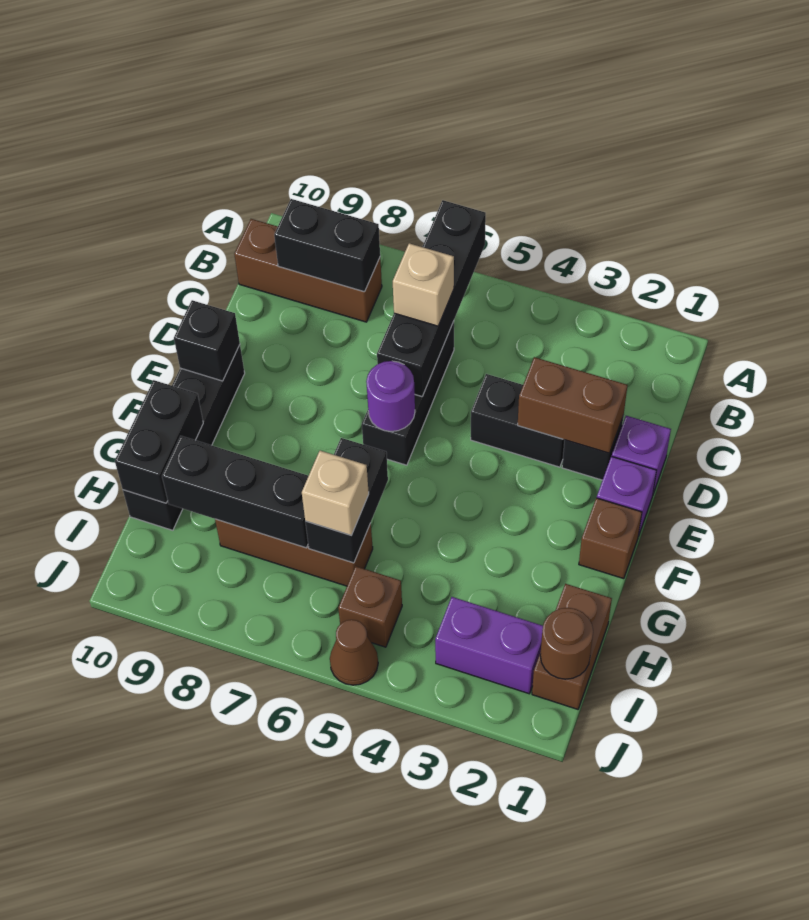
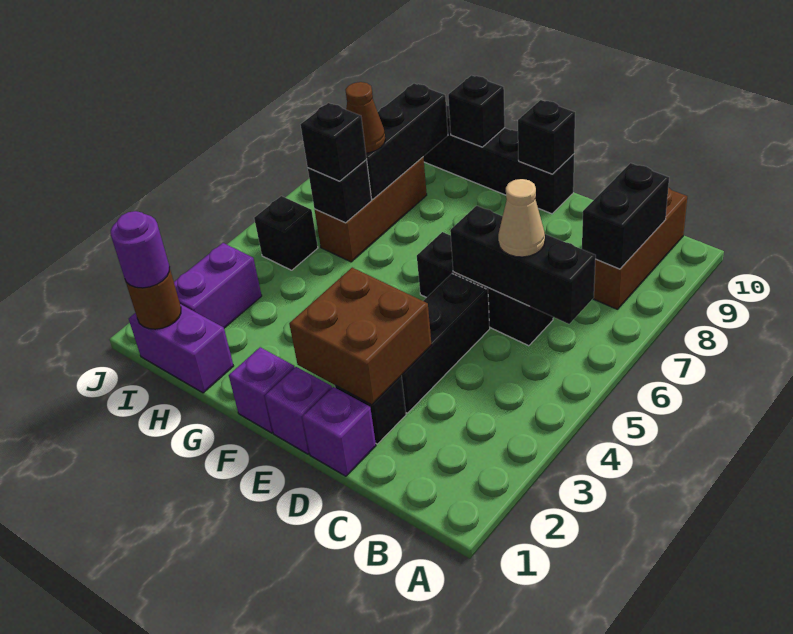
black 1x4 brick [377,200,486,397] -> black 1x3 brick [450,206,596,324]
tan 1x1 brick [393,243,454,326] -> tan 1x1 cone [498,179,545,257]
brown 1x2 brick [518,357,627,453] -> brown 2x2 brick [289,268,431,405]
black 1x2 brick [471,374,565,467] -> black 1x3 brick [401,274,490,413]
purple 1x1 round brick [366,361,415,431] -> purple 1x1 round brick moved to [111,211,169,288]
brown 1x1 brick [579,498,642,579] -> purple 1x1 brick [229,347,295,433]
black 1x2 brick [305,438,388,563] -> black 1x1 brick [308,160,372,223]
black 1x2 brick [115,380,203,503] -> black 1x1 brick [448,75,505,147]
brown 1x2 brick [532,584,612,709] -> purple 1x2 brick [129,304,233,393]
tan 1x1 brick [302,451,369,535] -> black 1x1 brick [301,103,366,181]
brown 1x1 brick [338,566,402,647] -> black 1x1 brick [254,196,318,270]
brown 1x1 cone [330,620,378,685] -> brown 1x1 cone moved to [345,82,385,153]

